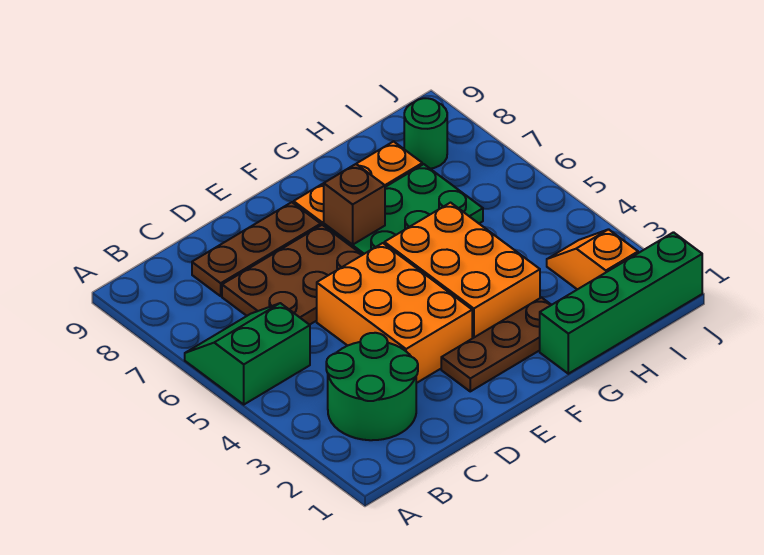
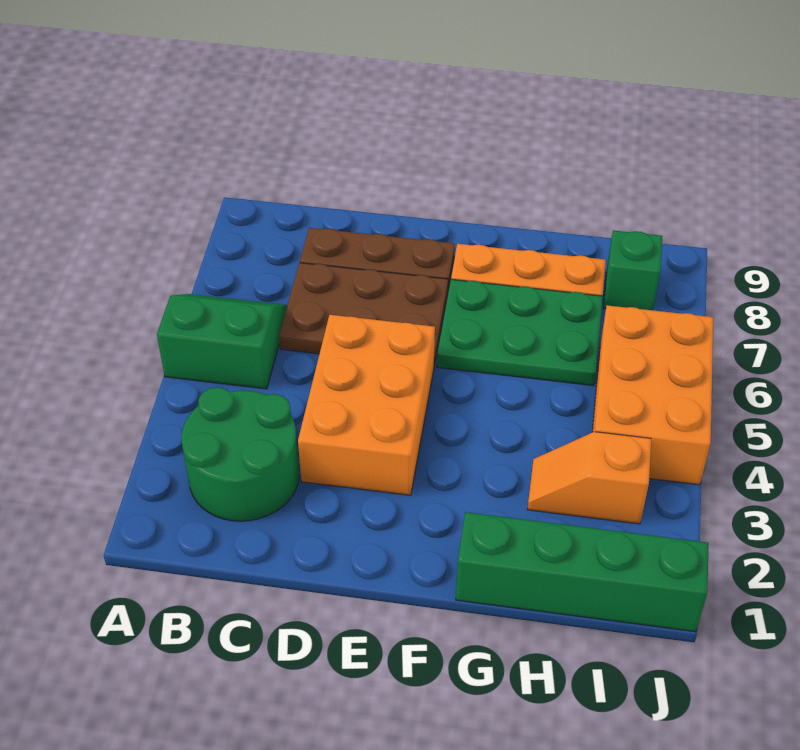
brown 1x3 plate [441,298,551,391] -> none
orange 2x3 brick [384,203,540,338] -> orange 2x3 brick moved to [592,305,713,485]
brown 1x1 brick [324,164,385,244] -> none
orange 1x2 slope [547,229,638,290] -> orange 1x2 slope turned to [527,432,651,524]
green 1x1 round brick [404,98,447,169] -> green 1x1 brick [603,230,662,310]

